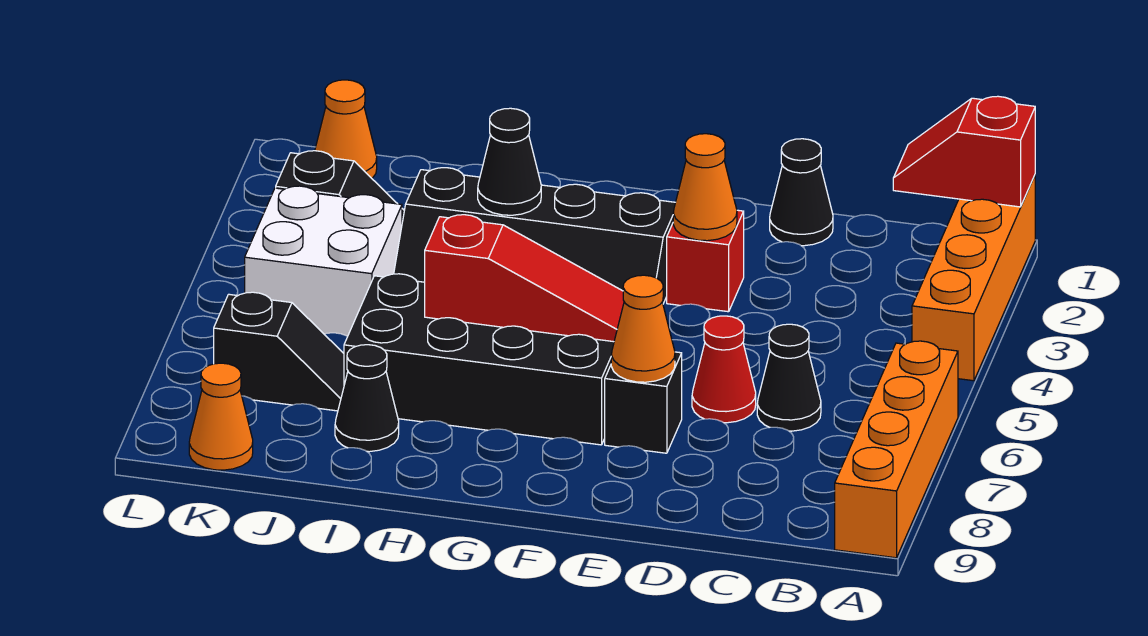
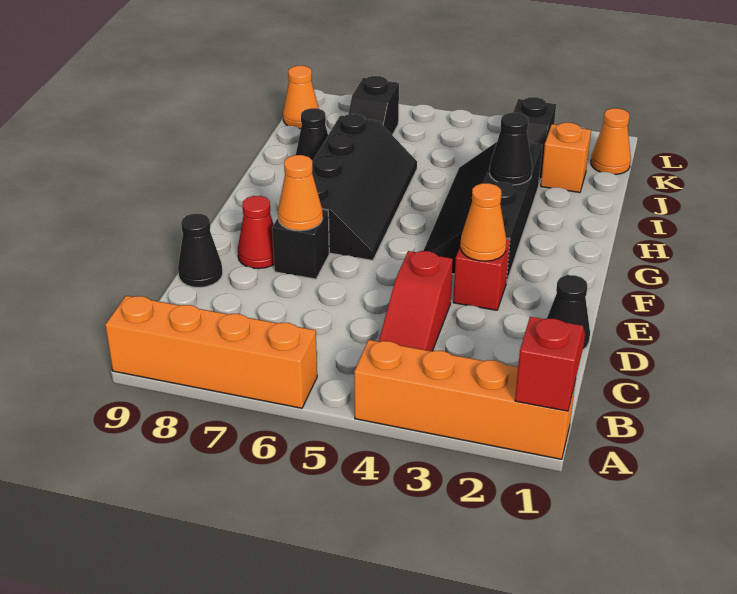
black 1x1 cone [757,324,821,431] -> black 1x1 cone moved to [178,214,223,288]
red 1x1 cone [692,316,756,423] -> red 1x1 cone moved to [238,196,274,269]
black 2x4 brick [344,274,614,445] -> black 2x4 slope [312,114,417,260]
red 1x3 slope [425,215,624,342] -> red 1x3 slope moved to [379,251,453,351]
none -> orange 1x1 brick [541,123,591,192]
white 2x2 brick [245,186,402,337] -> none

